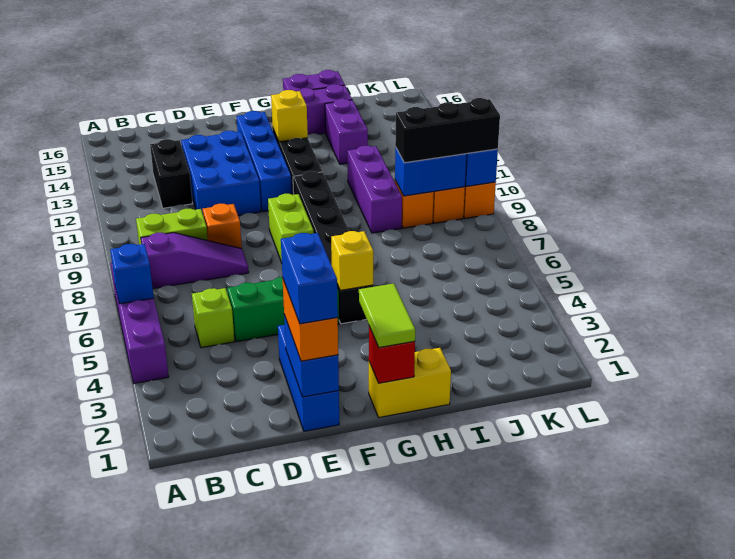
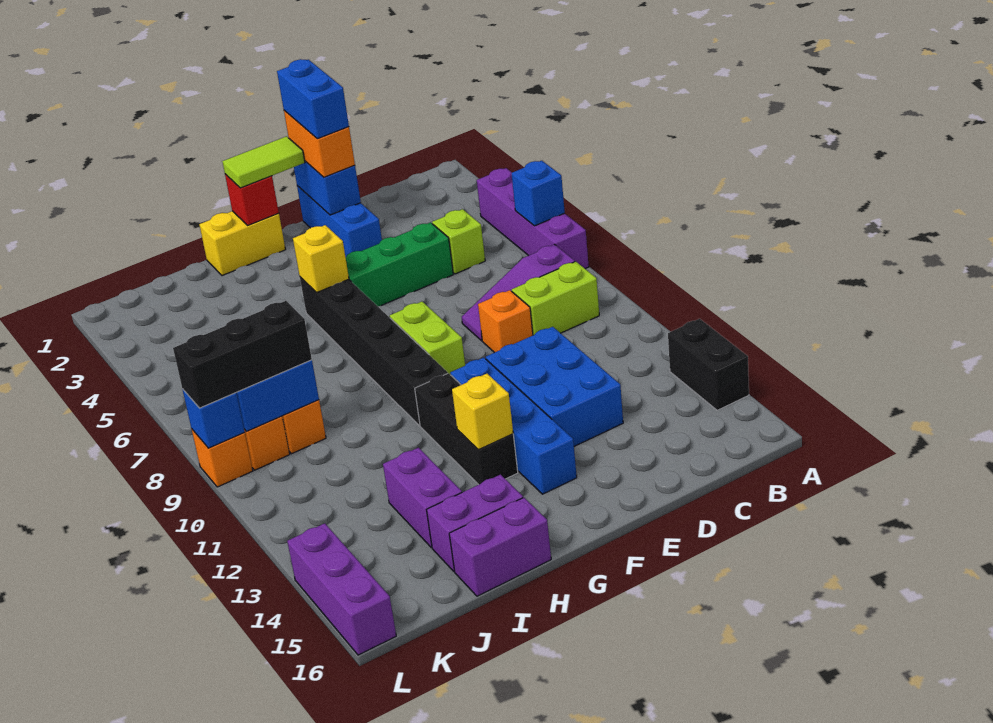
black 1x2 brick [150,139,193,208] -> black 1x2 brick moved to [668,319,749,410]
lime 1x2 tile [359,283,415,348] -> lime 1x2 tile turned to [222,136,305,188]
purple 1x3 brick [347,146,402,233] -> purple 1x3 brick moved to [287,523,396,655]

